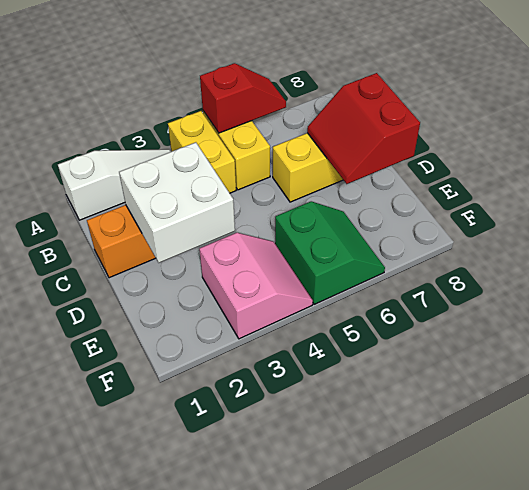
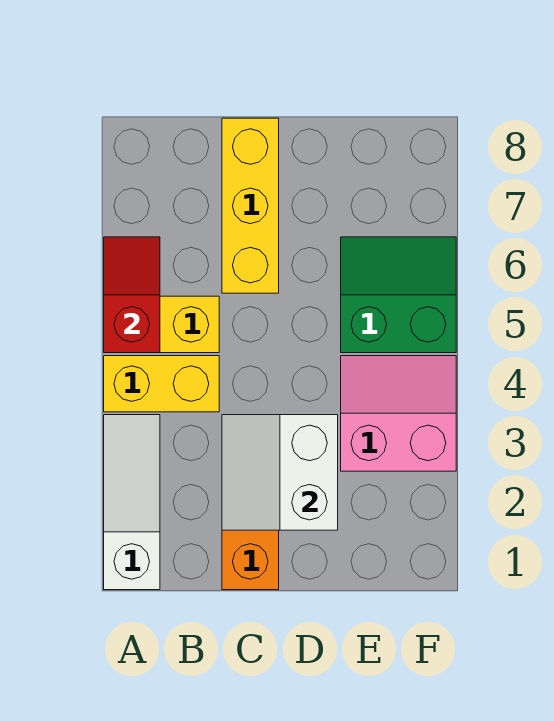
white 2x2 brick [119,142,235,263] -> white 2x2 slope [222,415,338,530]
red 2x2 slope [307,73,420,184] -> none

